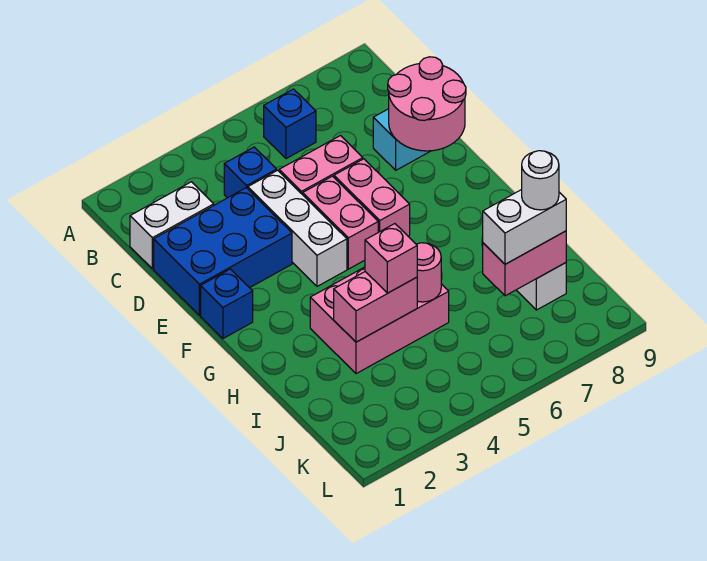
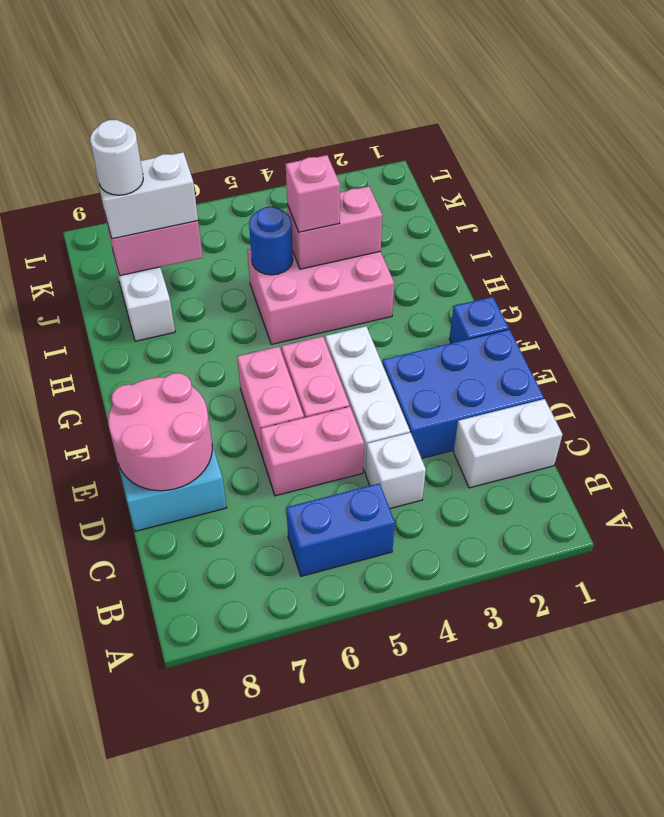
blue 1x1 brick [264,89,316,159] -> blue 1x2 brick [286,483,395,576]
blue 1x1 brick [224,147,277,198] -> white 1x1 brick [366,433,426,508]
pink 1x1 round brick [416,243,441,302] -> blue 1x1 round brick [249,207,293,275]

